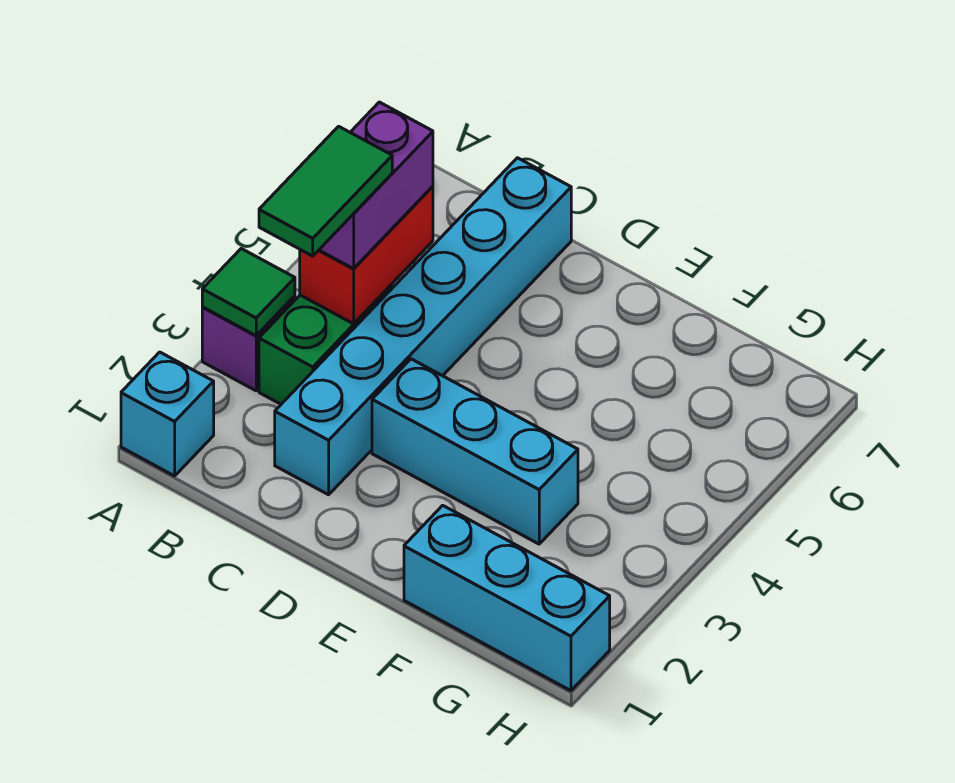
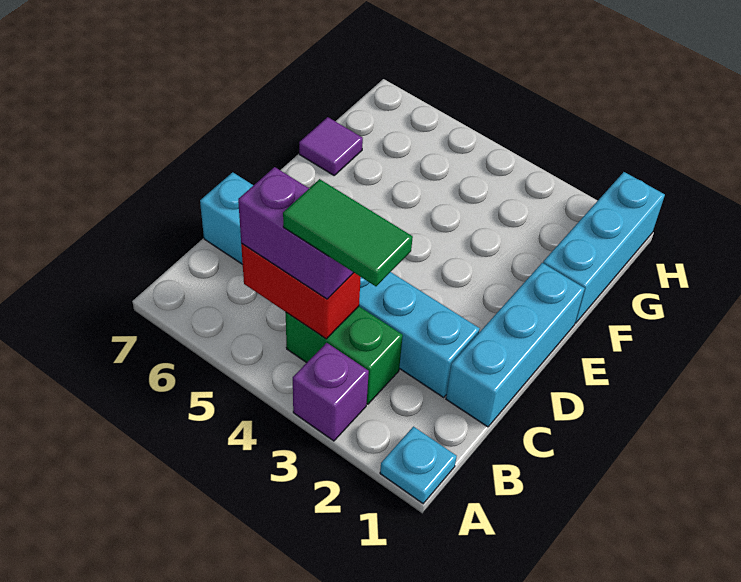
cyan 1x1 brick [121,352,214,476] -> cyan 1x1 plate [380,427,457,504]
green 1x1 tile [202,249,295,336] -> none
cyan 1x3 brick [372,359,578,544] -> cyan 1x3 brick moved to [446,263,585,427]
none -> purple 1x1 tile [299,117,363,175]

